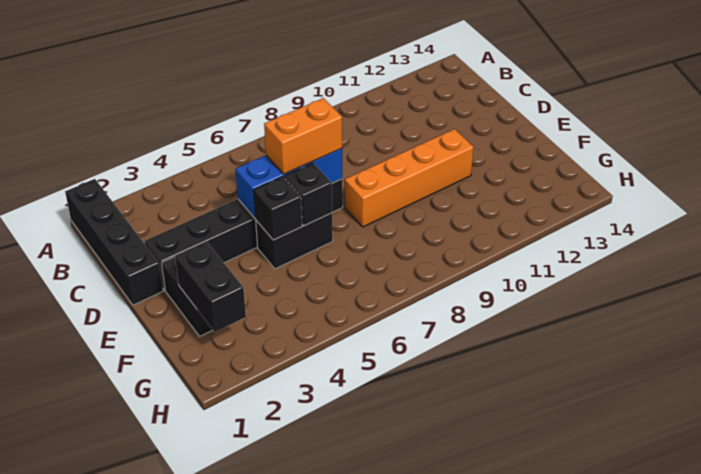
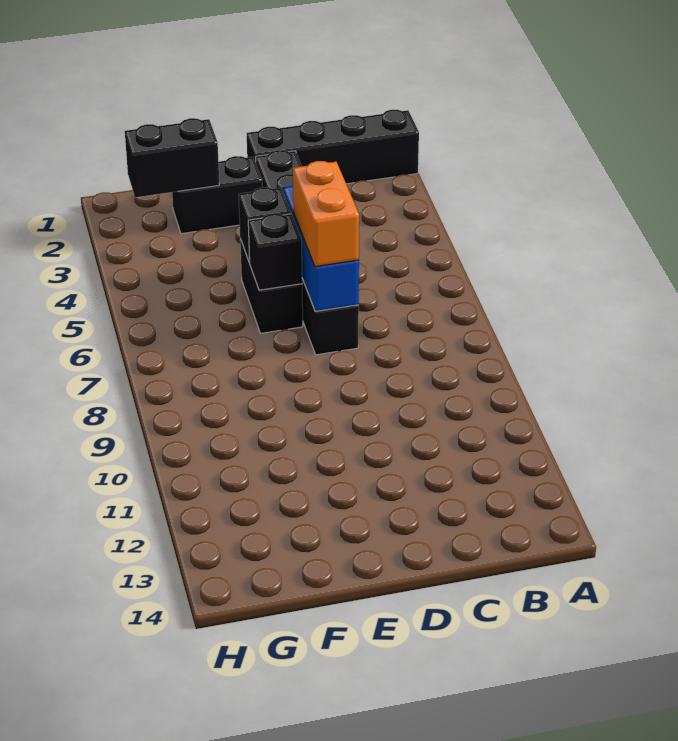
orange 1x4 brick [345,129,474,227] -> none

